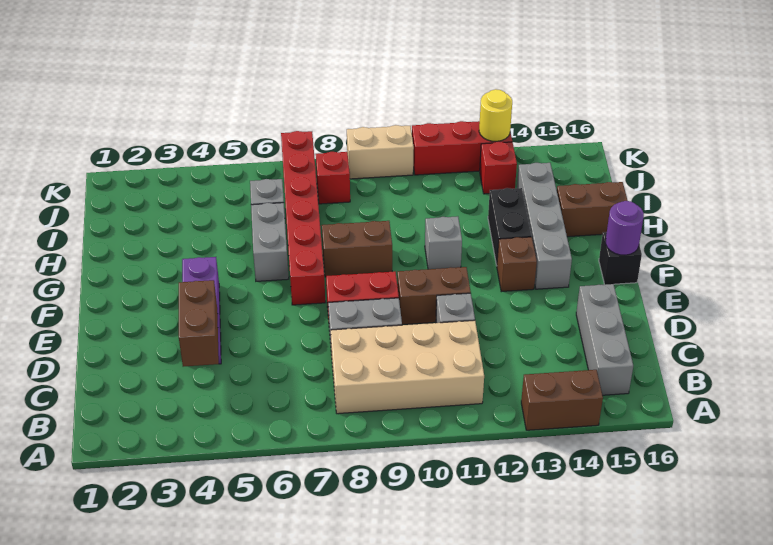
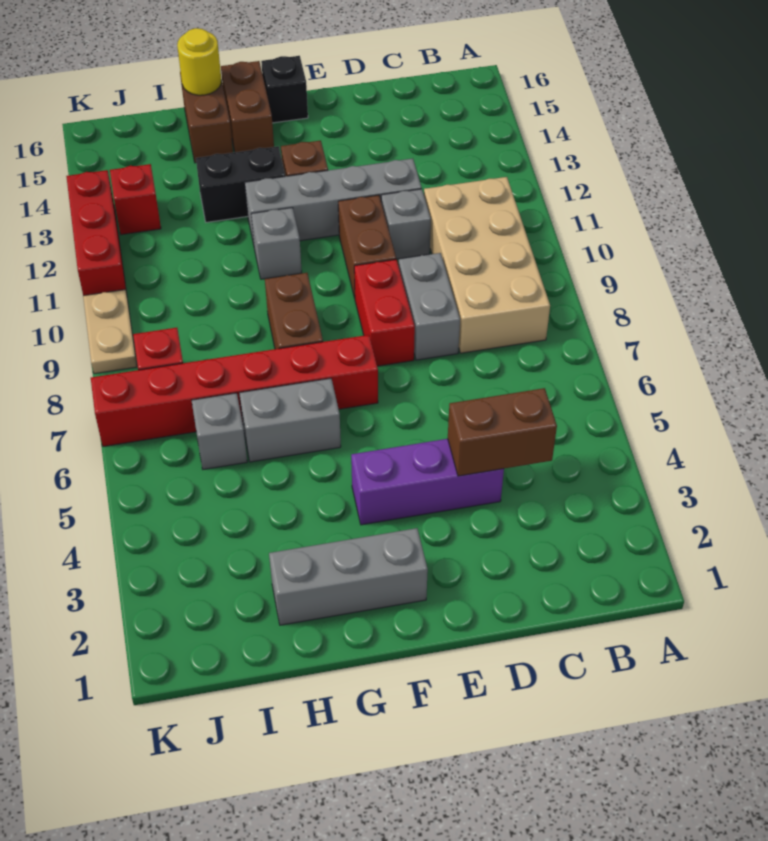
brown 1x2 brick [521,370,603,430] -> brown 1x2 brick moved to [221,61,274,152]
grey 1x3 brick [576,284,633,395] -> grey 1x3 brick moved to [269,528,428,625]
grey 1x4 brick [517,163,572,289] -> grey 1x4 brick moved to [245,159,422,244]
purple 1x1 round brick [606,201,644,255] -> none
tan 1x2 brick [347,125,414,179] -> tan 1x2 plate [83,289,137,374]
yellow 1x1 round brick [479,89,512,141] -> yellow 1x1 round brick moved to [177,28,221,95]

